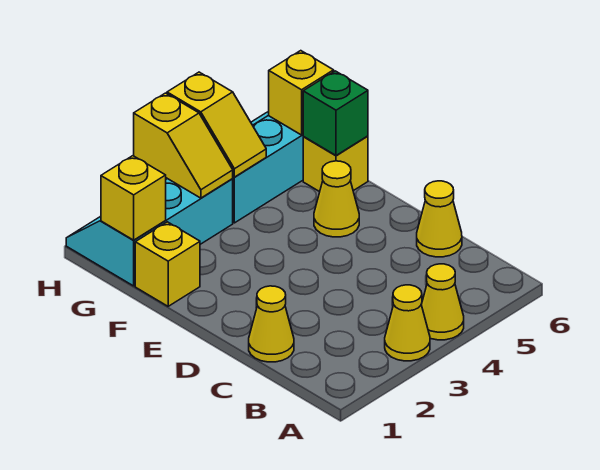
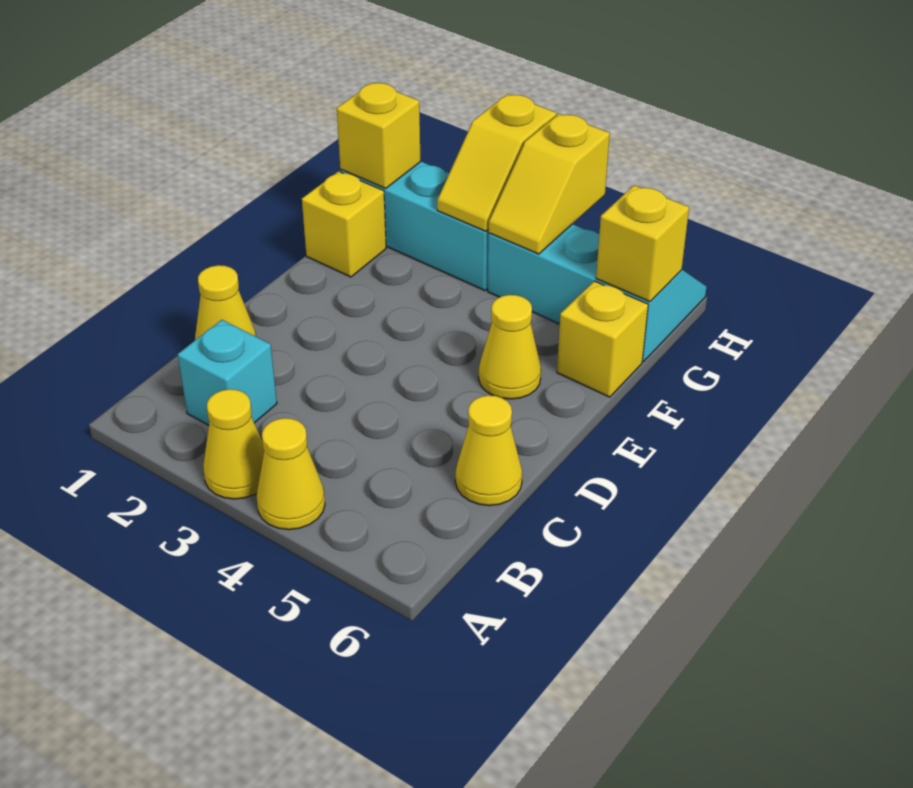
none -> cyan 1x1 brick [178,320,277,425]
green 1x1 brick [303,71,368,155] -> none

